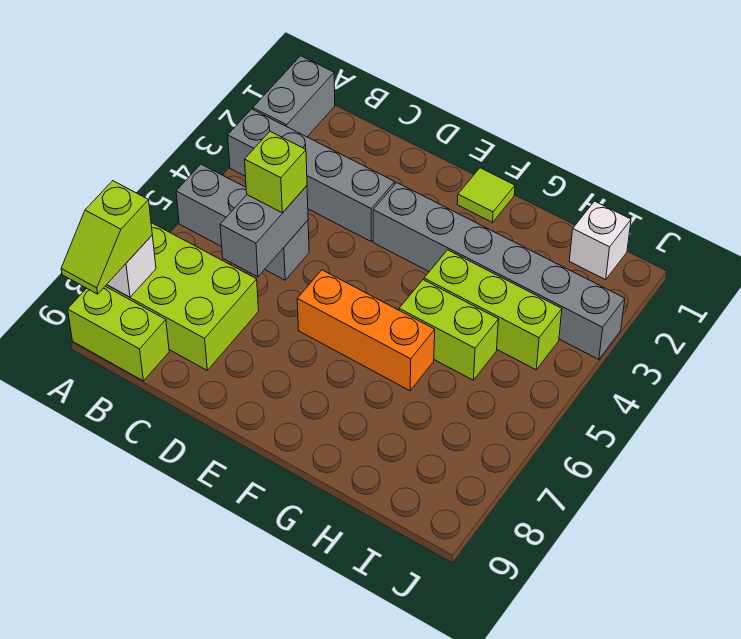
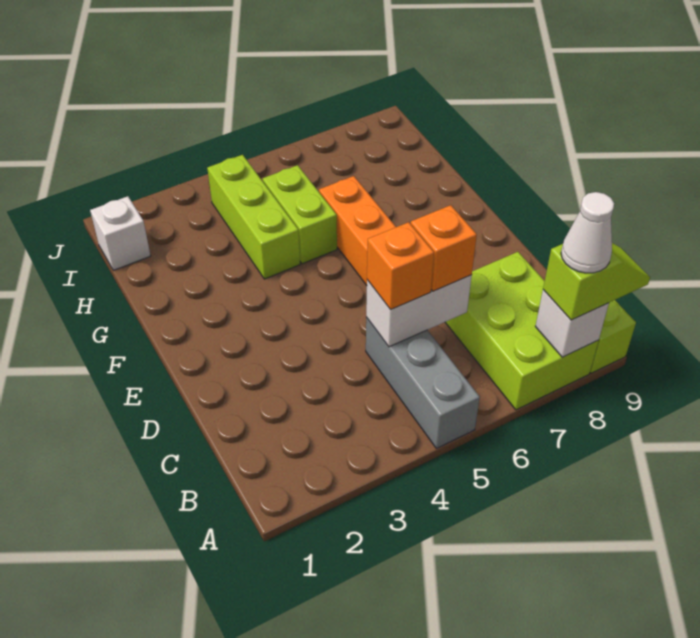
grey 1x2 brick [253,56,335,137] -> none
grey 1x4 brick [228,109,395,241] -> none
none -> white 1x1 cone [561,192,614,273]
grey 1x2 brick [220,186,308,277] -> white 1x2 brick [366,275,472,347]
lime 1x1 brick [245,132,307,213] -> orange 1x1 brick [367,222,434,310]
none -> orange 1x1 brick [411,205,477,291]
grey 1x6 brick [373,183,625,360] -> none
lime 1x1 tile [457,168,515,222] -> none

